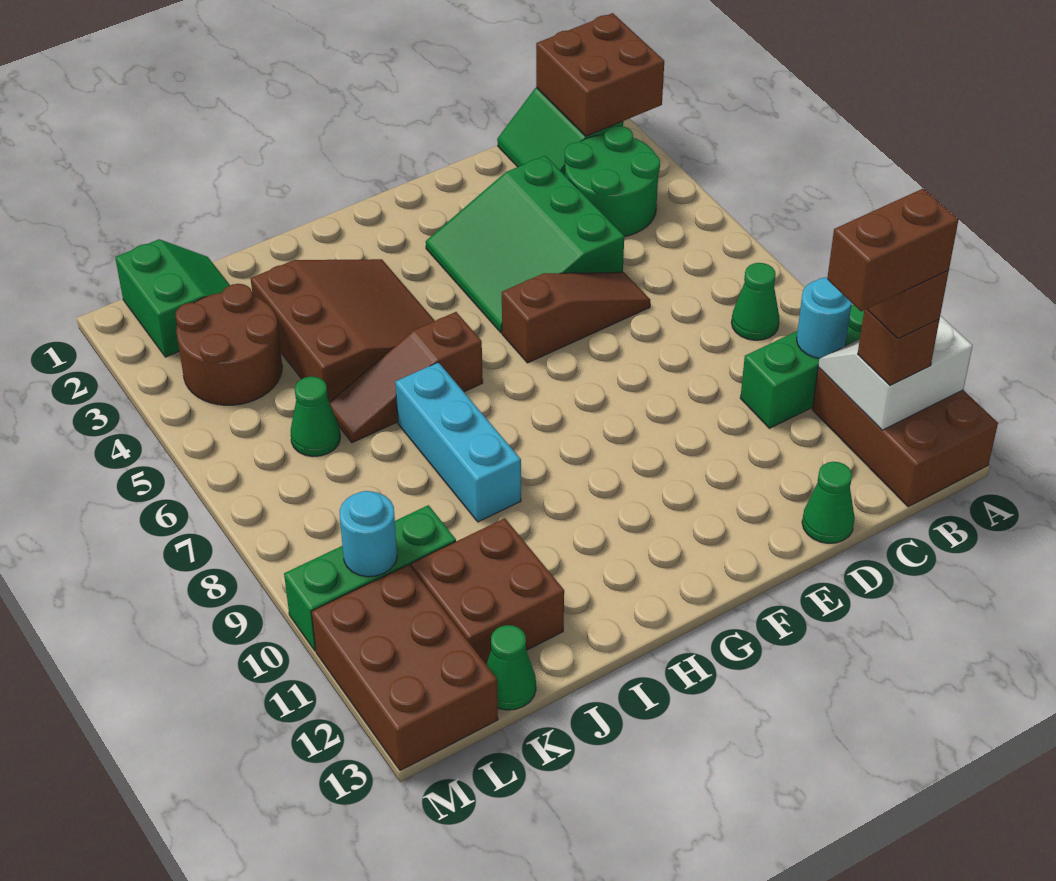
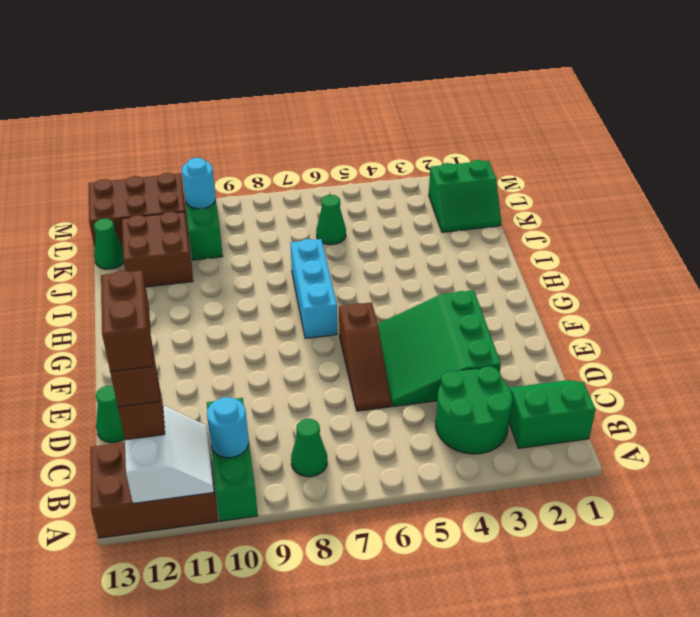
brown 2x2 brick [536,13,664,136] -> none
green 3x3 slope [426,156,624,333] -> green 3x3 slope turned to [378,290,501,407]
brown 3x3 slope [251,259,435,402] -> none
brown 1x3 slope [329,312,483,443] -> none
cyan 1x3 brick [395,362,521,522] -> cyan 1x3 brick turned to [290,239,337,338]
brown 2x2 round brick [176,284,282,405] -> none

